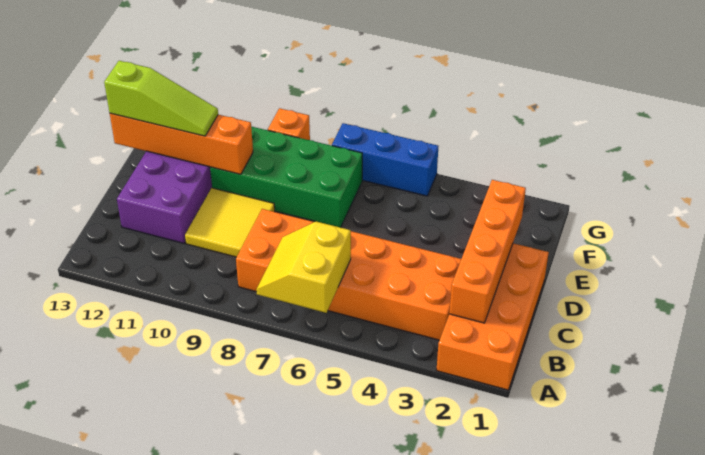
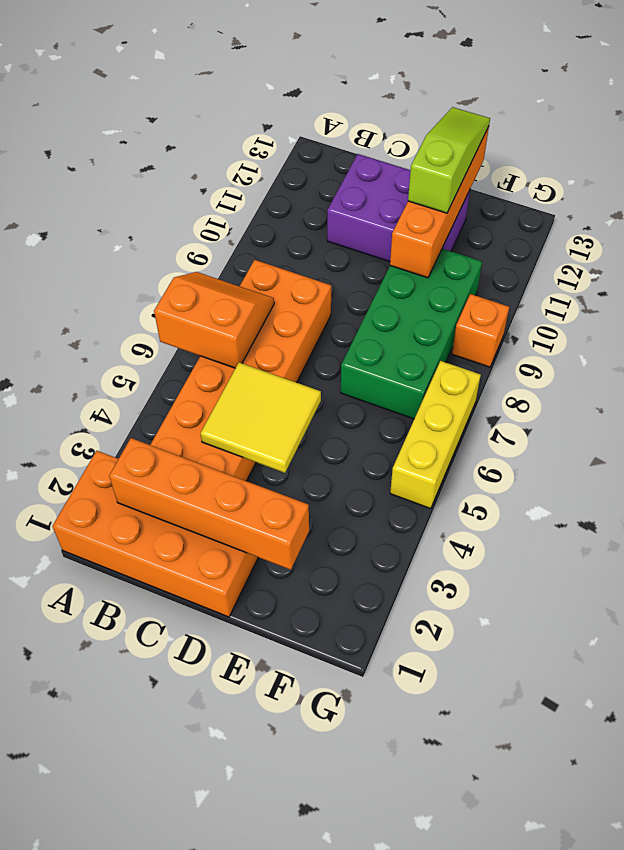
yellow 2x2 slope [256,221,351,313] -> orange 2x2 slope [154,272,274,368]
yellow 2x2 tile [185,188,275,257] -> yellow 2x2 tile moved to [200,362,321,473]
lime 1x3 slope [104,61,218,136] -> lime 1x3 slope turned to [408,107,490,213]
blue 1x3 brick [332,123,438,196] -> yellow 1x3 brick [390,361,481,509]

